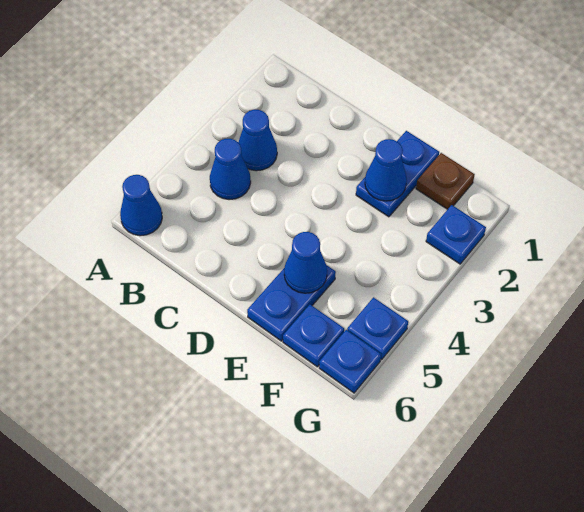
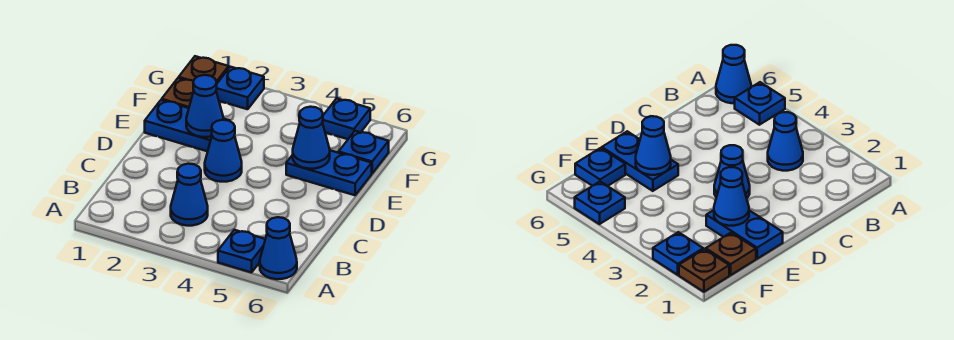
blue 1x1 cone [210,139,251,200] -> blue 1x1 cone moved to [205,120,242,182]
none -> brown 1x1 plate [179,56,229,83]
blue 1x1 plate [319,330,381,393] -> blue 1x1 plate moved to [218,230,265,272]

